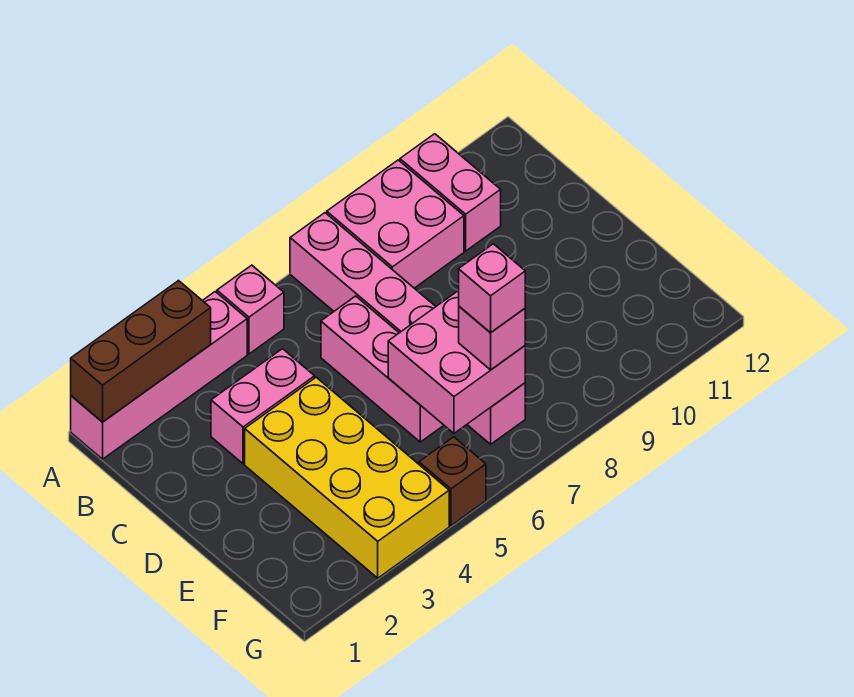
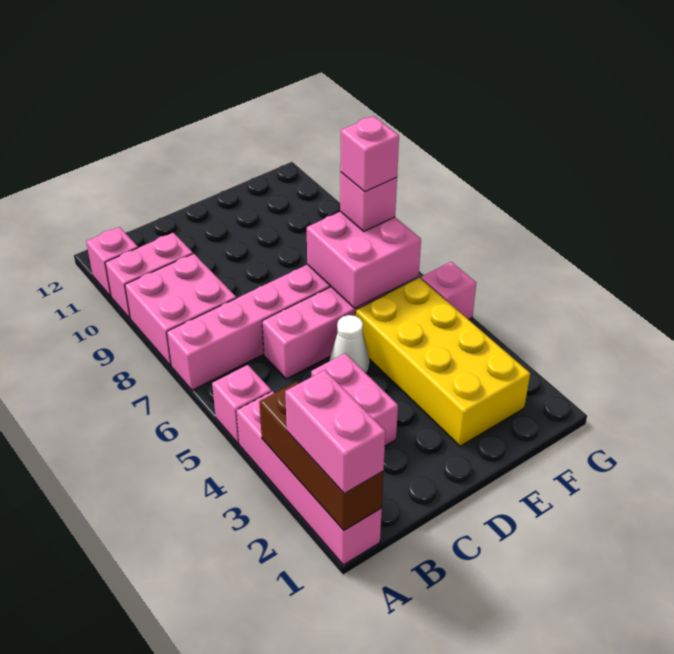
none -> pink 1x2 brick [285,370,386,494]
none -> pink 1x1 brick [86,227,138,296]
yellow 2x4 brick [245,377,449,578] -> yellow 2x4 brick turned to [356,278,530,446]
none -> white 1x1 cone [330,315,369,373]
brown 1x1 brick [419,437,486,525] -> pink 1x1 brick [421,262,476,320]

